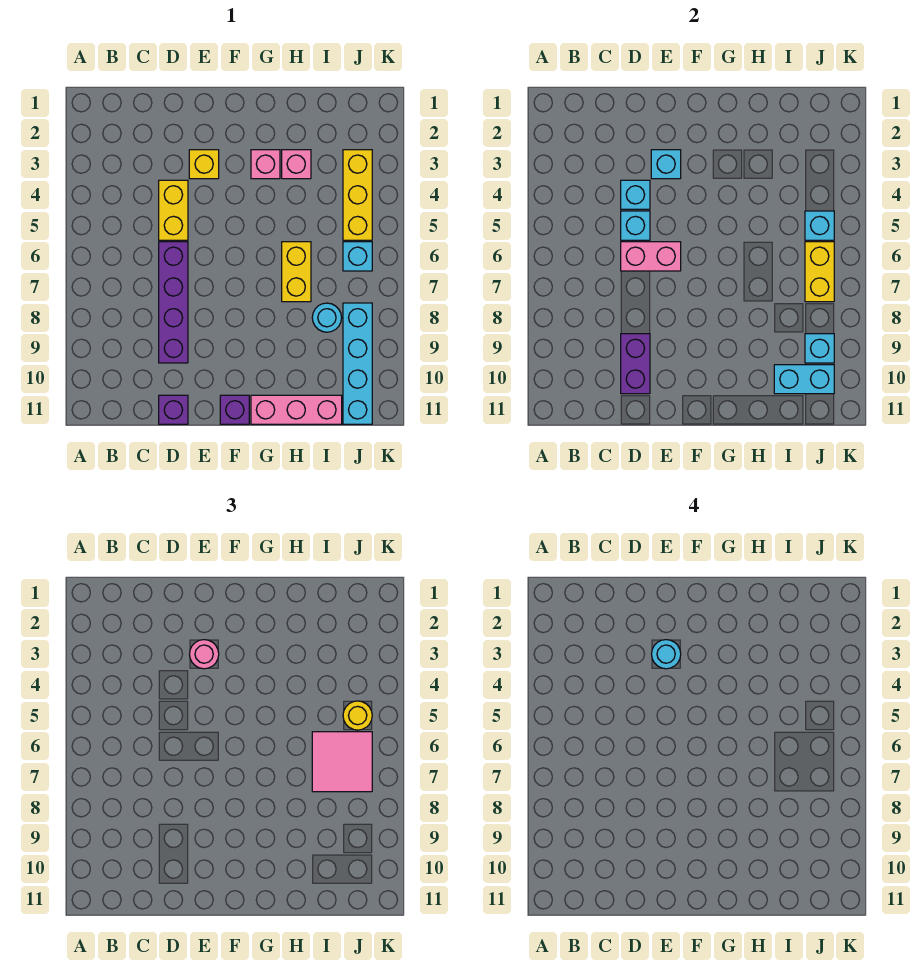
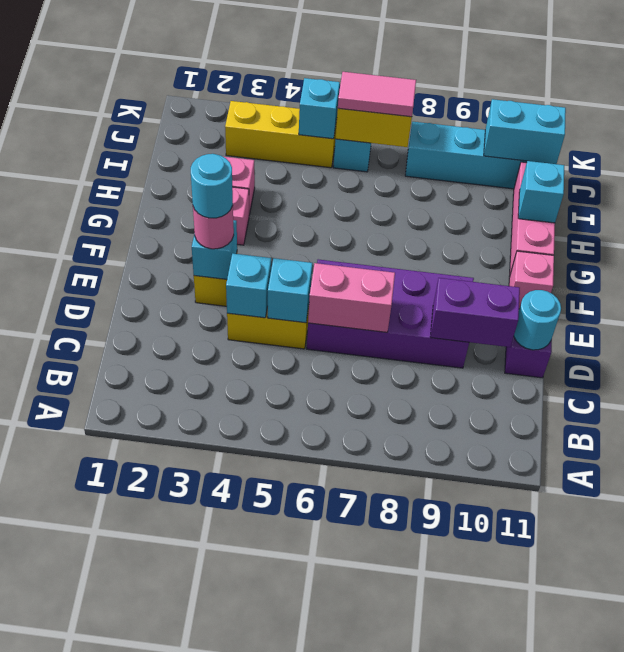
purple 1x4 brick [159,242,188,363] -> purple 2x4 brick [307,259,474,368]
pink 1x2 brick [621,242,681,271] -> pink 1x2 brick turned to [308,263,395,332]
purple 1x1 brick [220,395,249,424] -> pink 1x1 brick [509,251,554,309]
yellow 1x2 brick [282,242,311,302] -> none
pink 2x2 tile [312,732,372,792] -> pink 1x2 tile [338,72,416,117]
cyan 1x1 round brick [312,303,342,332] -> cyan 1x1 round brick moved to [514,290,561,350]
cyan 1x2 brick [774,365,834,394] -> cyan 1x2 brick turned to [484,99,566,164]
yellow 1x1 round brick [343,701,372,730] -> none
cyan 1x1 brick [805,334,834,363] -> cyan 1x1 brick moved to [518,161,564,223]

